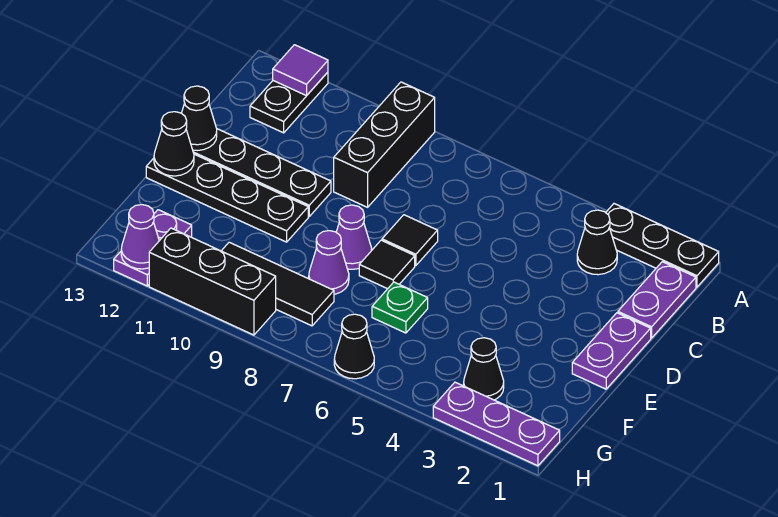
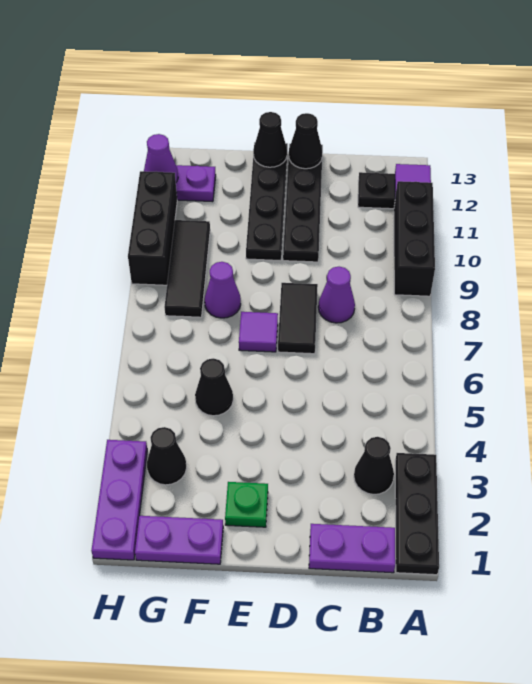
black 1x3 brick [334,82,435,207] -> black 1x3 brick turned to [394,181,435,296]
purple 1x2 plate [572,313,651,389] -> purple 1x2 plate moved to [135,516,223,564]
black 1x1 tile [382,215,438,266] -> black 1x2 tile [278,283,318,354]
black 1x1 tile [359,240,415,289] -> purple 1x1 tile [239,312,278,352]
purple 1x1 cone [336,205,372,269] -> purple 1x1 cone moved to [318,267,355,323]
green 1x1 plate [372,282,428,333] -> green 1x1 plate moved to [225,482,268,527]
black 1x1 cone [334,314,374,379] -> black 1x1 cone moved to [195,358,233,416]

